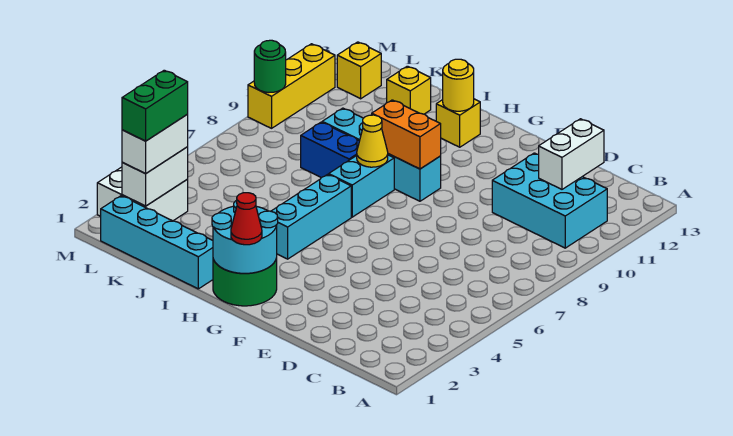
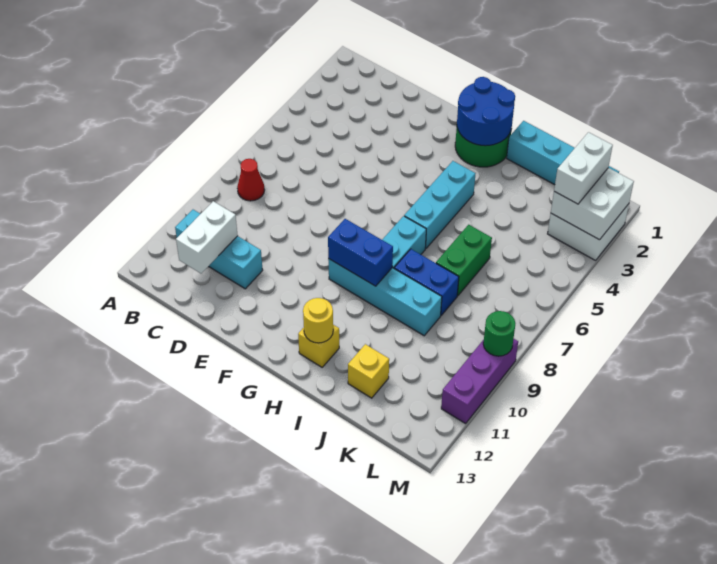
cyan 2x3 brick [492,153,607,248] -> cyan 1x3 brick [175,210,263,289]
cyan 2x2 round brick [212,201,278,273] -> blue 2x2 round brick [457,77,515,146]
red 1x1 cone [231,193,262,245] -> red 1x1 cone moved to [237,159,264,201]
orange 1x2 brick [372,100,441,169] -> blue 1x2 brick [328,219,393,286]
yellow 1x1 cone [357,115,388,167] -> none
white 1x2 brick [122,147,188,206] -> white 2x2 brick [551,168,634,240]
green 1x2 brick [122,70,188,141] -> green 1x2 brick moved to [436,225,492,296]
yellow 1x1 brick [337,42,381,99] -> none
yellow 1x3 brick [248,44,335,128] -> purple 1x3 brick [441,339,518,423]

